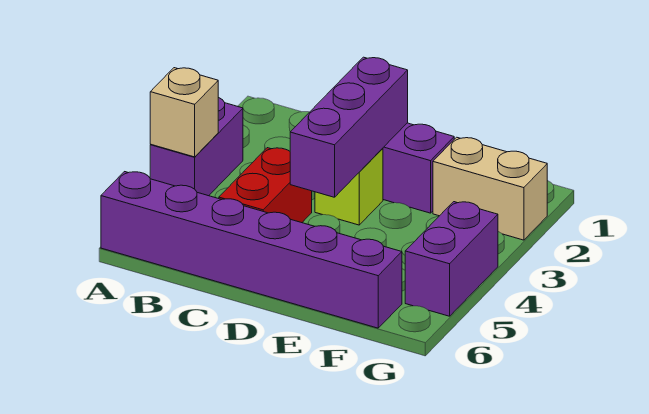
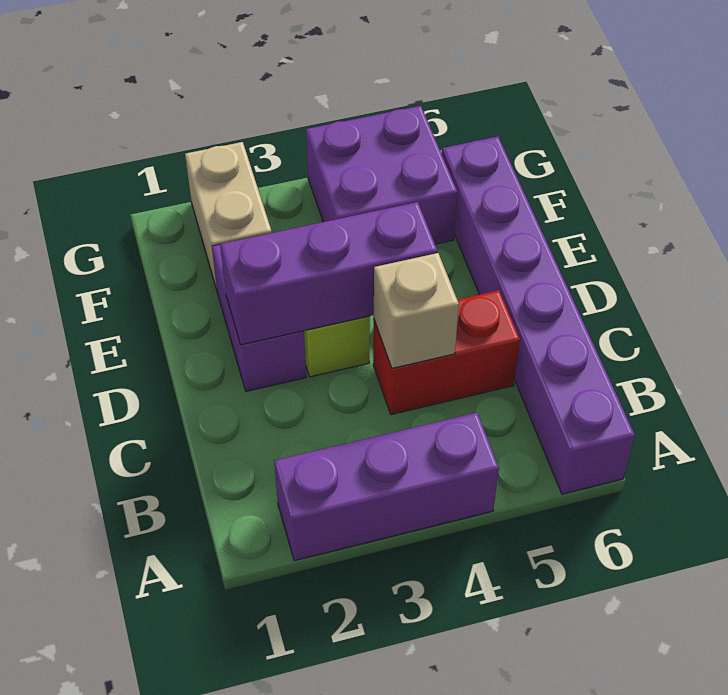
purple 1x2 brick [150,97,243,196] -> purple 1x3 brick [274,413,499,561]
tan 1x1 brick [150,68,218,157] -> tan 1x1 brick moved to [374,253,459,368]
purple 1x2 brick [405,202,498,316] -> purple 2x2 brick [306,106,457,244]

